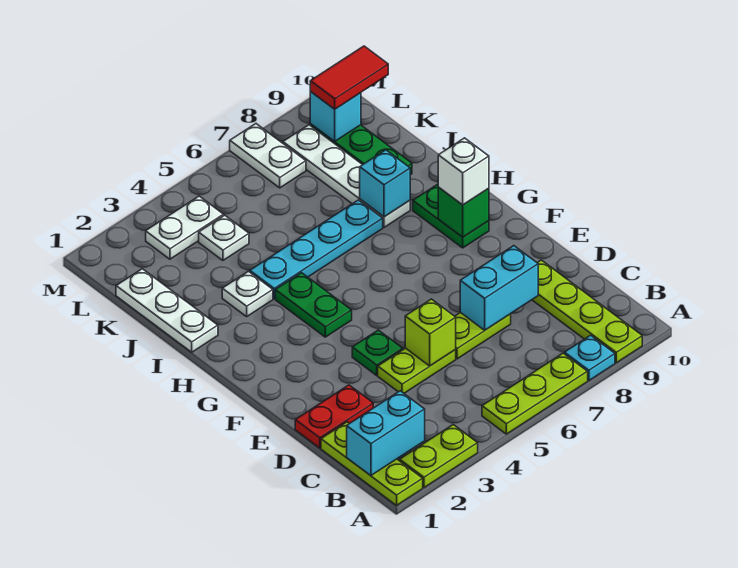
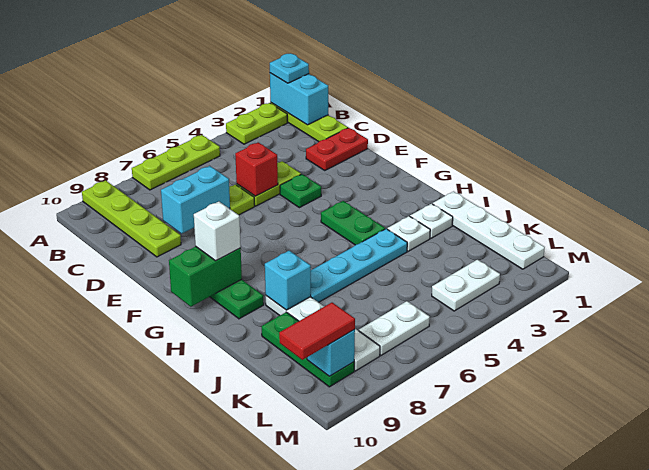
cyan 1x1 plate [564,335,615,381] -> cyan 1x1 plate moved to [270,53,309,83]
cyan 1x2 brick [347,391,425,476] -> cyan 1x2 brick turned to [270,73,328,125]
lime 1x1 brick [405,299,456,366] -> red 1x1 brick [235,142,278,196]
green 1x1 brick [438,187,489,237] -> green 1x2 brick [169,247,242,307]
white 1x3 plate [116,269,218,352] -> white 1x4 plate [433,192,545,269]
white 1x1 plate [199,215,249,260] -> white 1x1 plate moved to [410,204,453,238]
white 1x2 plate [230,124,306,188] -> white 1x2 plate turned to [359,301,430,355]

